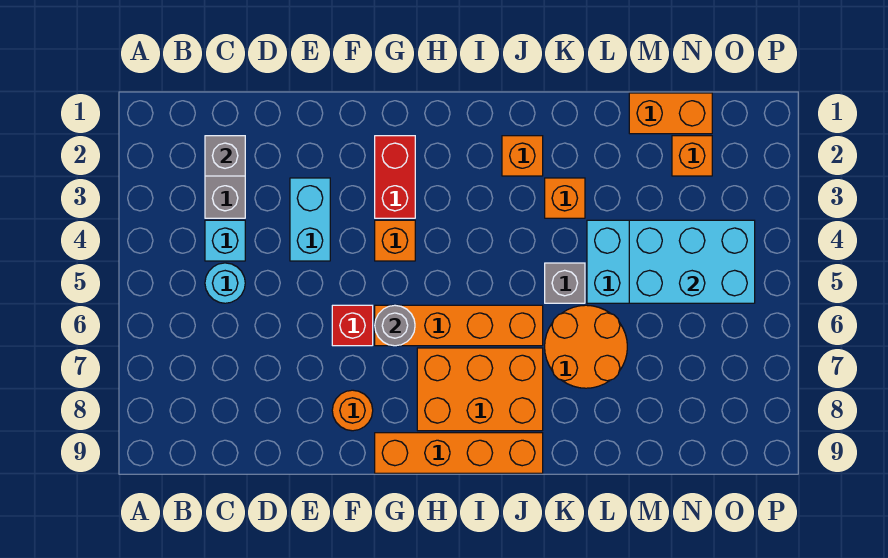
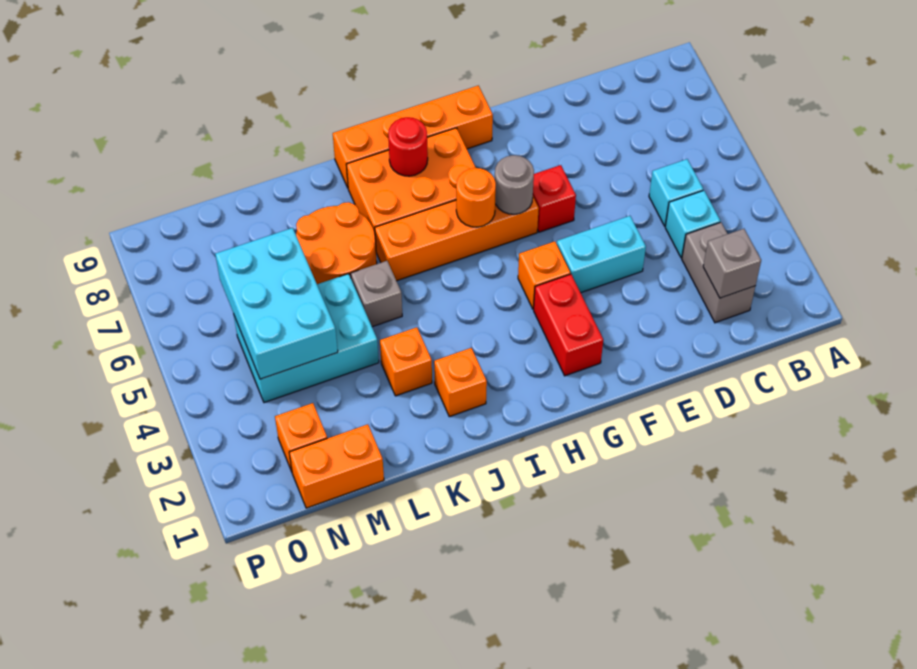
cyan 1x1 round brick [205,263,245,303] -> cyan 1x1 brick [649,159,703,226]
cyan 1x2 brick [290,178,330,261] -> cyan 1x2 brick turned to [557,216,646,293]
orange 1x1 round brick [332,390,373,431] -> orange 1x1 round brick moved to [456,168,496,227]
none -> red 1x1 round brick [388,117,428,176]
cyan 2x3 brick [629,220,755,303] -> cyan 2x3 brick turned to [215,228,338,379]

